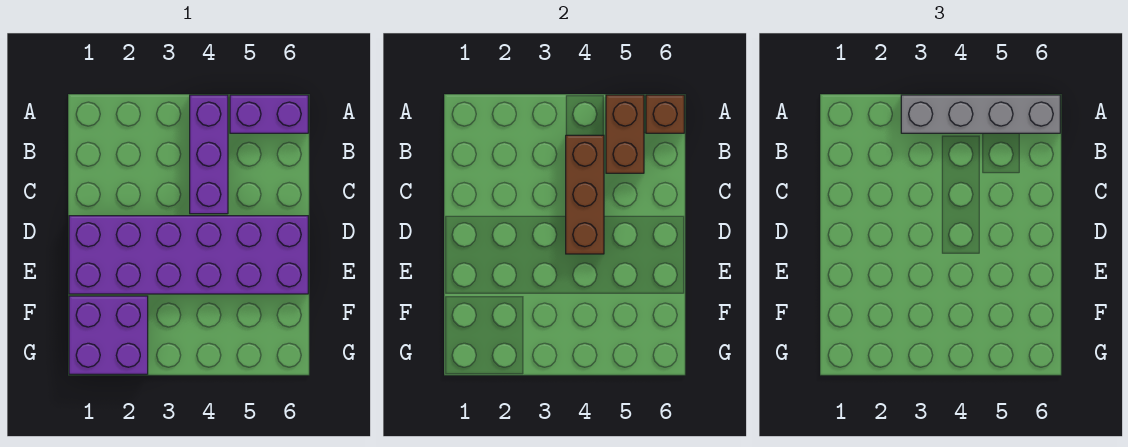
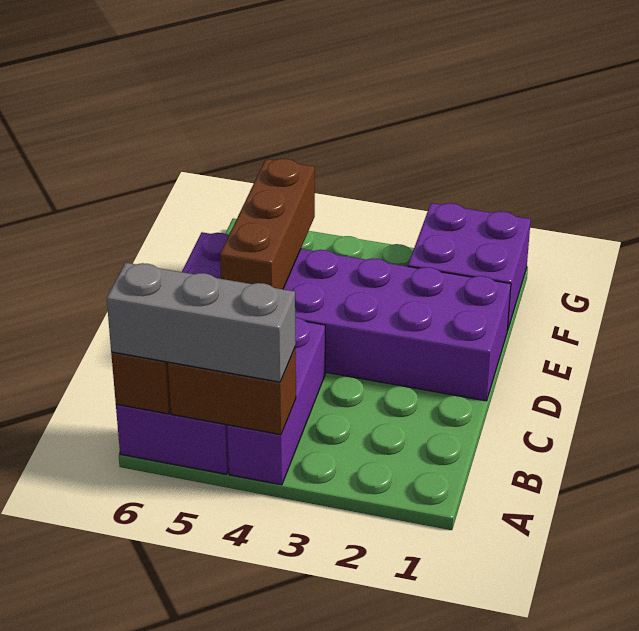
grey 1x4 brick [901,95,1060,133] -> grey 1x3 brick [107,263,296,382]
brown 1x2 brick [606,95,644,173] -> brown 1x2 brick turned to [168,346,296,435]
brown 1x3 brick [566,135,604,254] -> brown 1x3 brick moved to [220,159,315,289]

